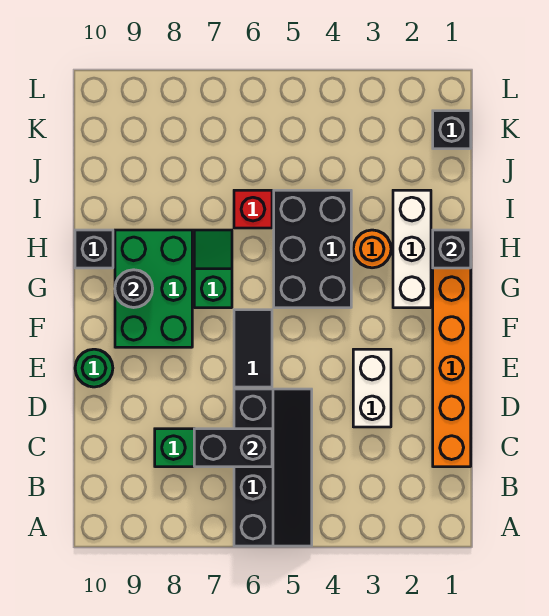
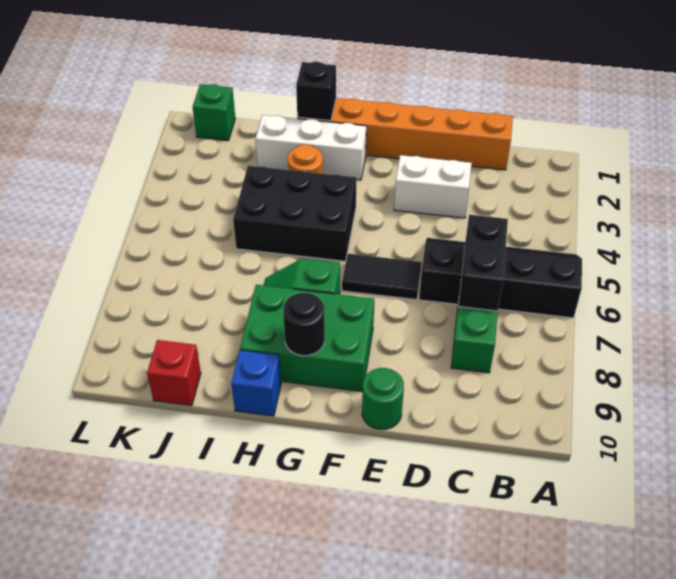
black 1x1 brick [75,230,113,268] -> blue 1x1 brick [231,350,281,416]
red 1x1 brick [234,190,272,228] -> red 1x1 brick moved to [147,340,201,405]
black 1x1 brick [433,111,471,149] -> green 1x1 brick [193,84,235,141]

